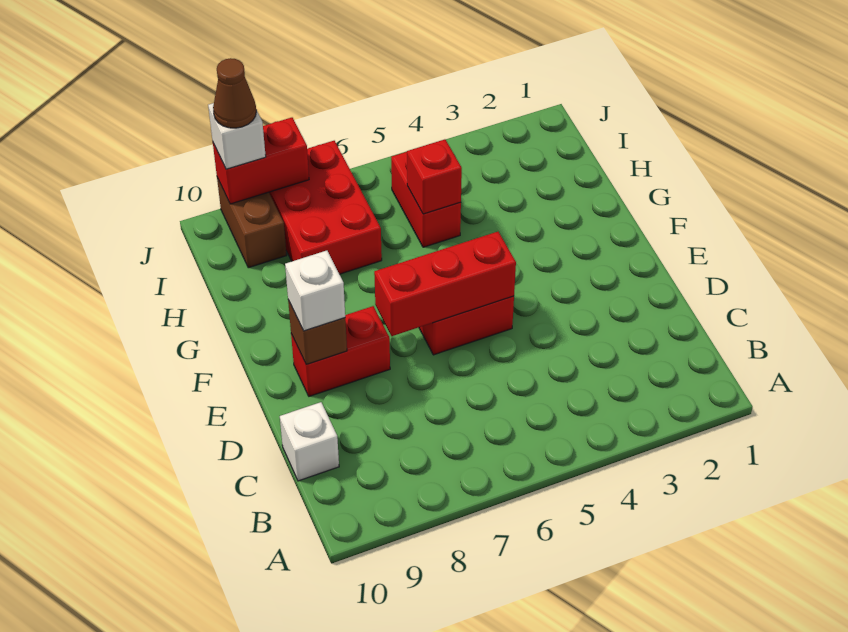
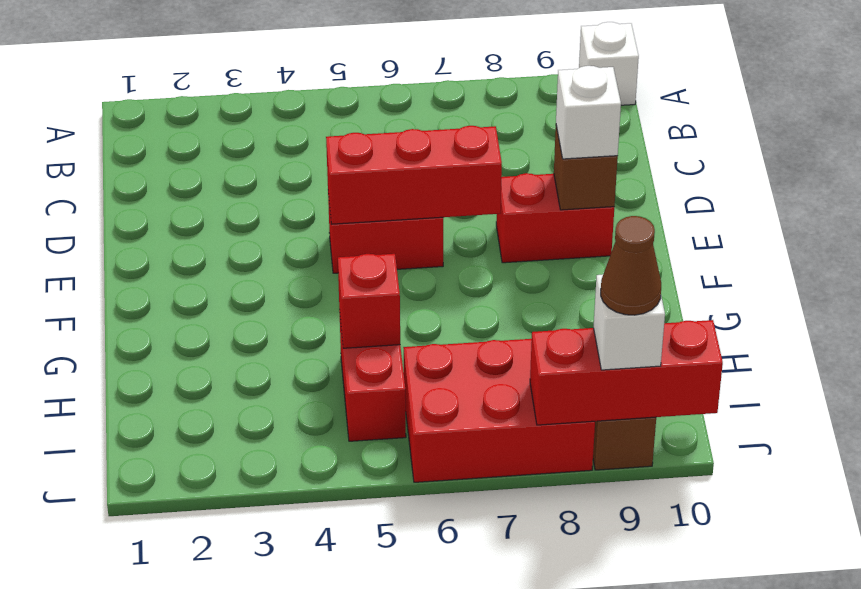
white 1x1 brick [280,402,339,481] -> white 1x1 brick moved to [579,22,639,105]
red 2x3 brick [269,141,382,274] -> red 2x3 brick turned to [403,339,595,482]
red 1x2 brick [213,118,309,204] -> red 1x3 brick [530,320,723,425]

